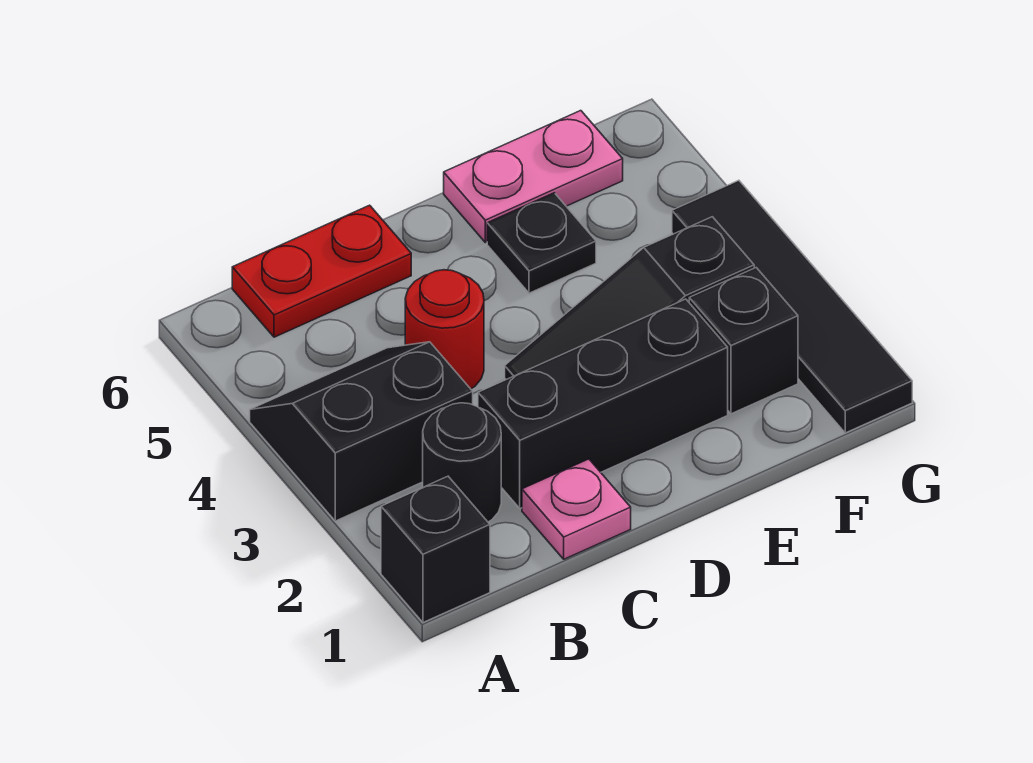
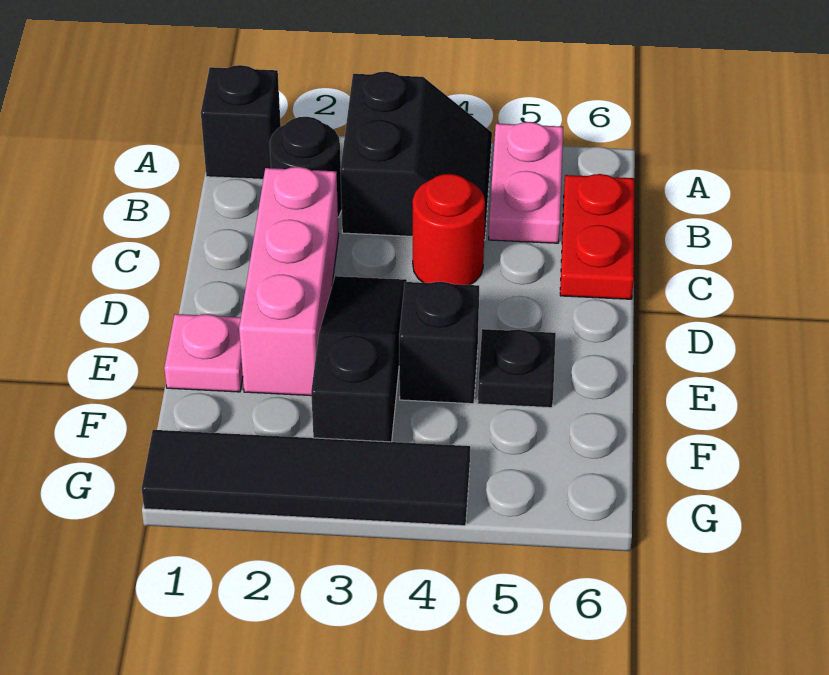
pink 1x1 plate [522,459,631,559] -> pink 1x1 plate moved to [164,314,243,392]
black 1x3 brick [478,299,728,509] -> pink 1x3 brick [239,167,339,396]
pink 1x2 plate [444,111,623,242] -> pink 1x2 plate moved to [489,122,563,243]
black 1x1 brick [689,268,798,414] -> black 1x1 brick moved to [399,282,479,404]

